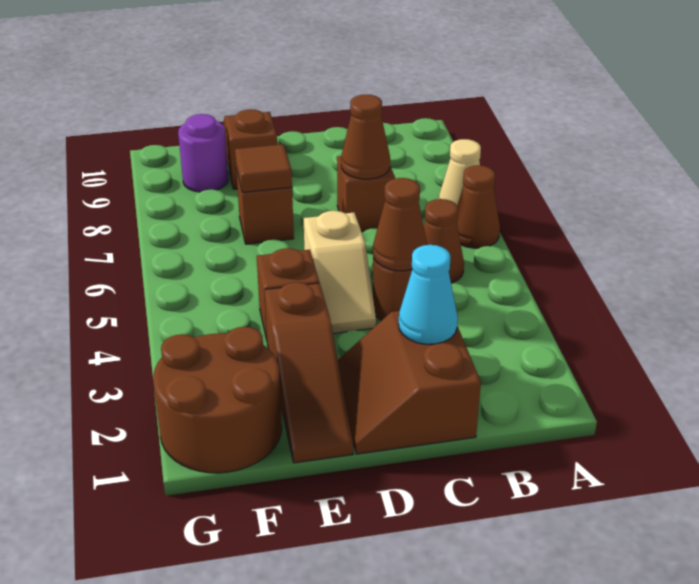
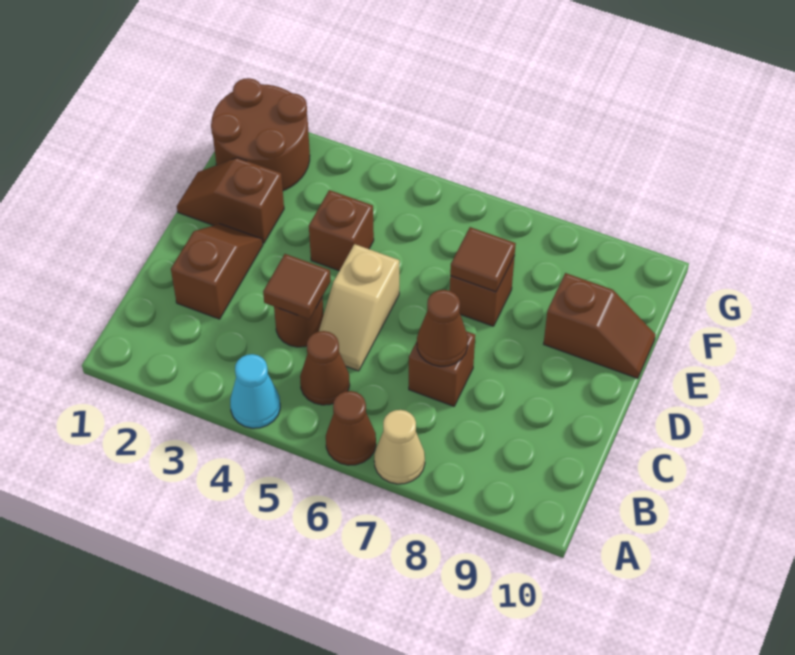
brown 2x2 slope [338,311,481,454] -> brown 1x2 slope [171,224,263,319]
cyan 1x1 cone [399,245,458,344] -> cyan 1x1 cone moved to [230,354,280,428]
brown 1x1 cone [373,178,427,271] -> brown 1x1 tile [263,254,331,319]
tan 1x2 slope [304,211,376,333] -> tan 1x2 slope turned to [319,244,399,371]
brown 1x3 slope [264,282,353,463] -> brown 1x2 slope [177,158,284,243]
purple 1x1 round brick [178,114,228,192] -> none

